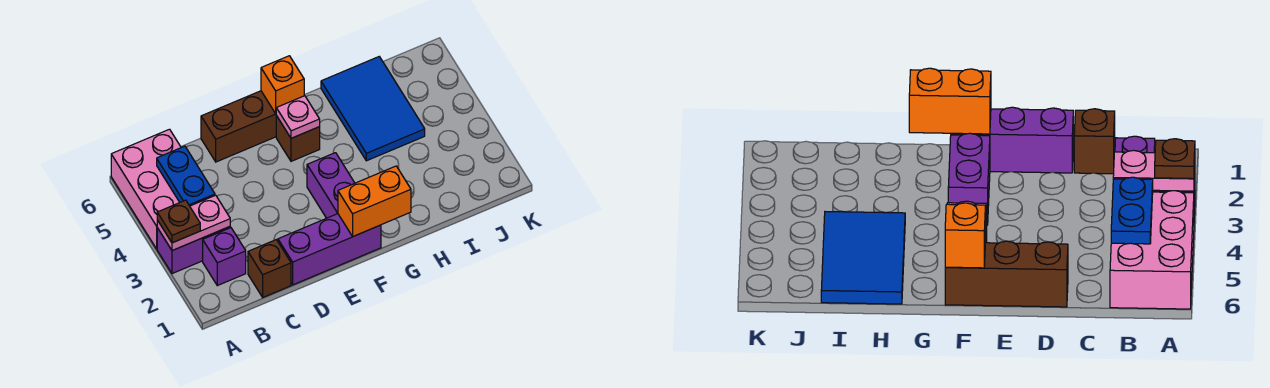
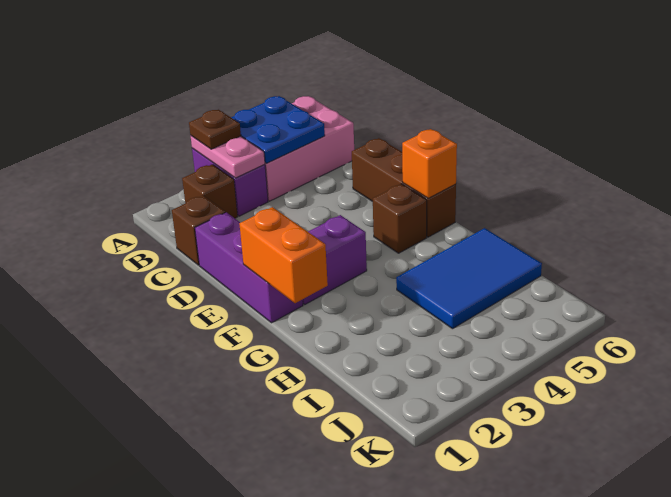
purple 1x1 brick [203,228,246,286] -> brown 1x1 brick [182,164,238,218]
blue 1x2 plate [157,146,215,206] -> blue 2x2 plate [231,96,325,163]
pink 1x1 plate [276,96,320,138] -> none

